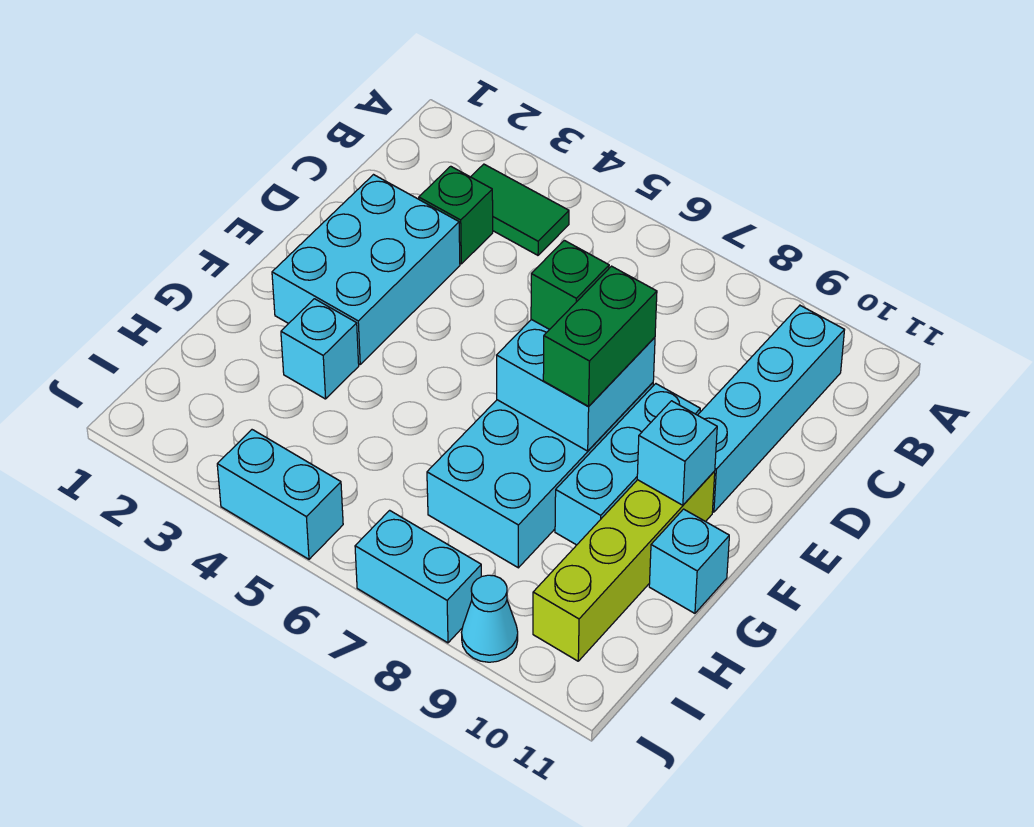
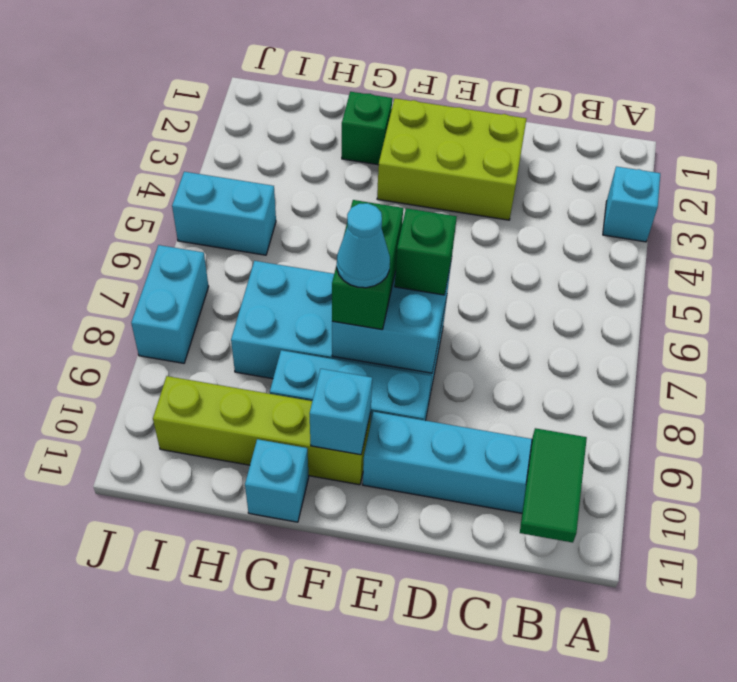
green 1x2 tile [471,164,569,255] -> green 1x2 tile moved to [520,428,587,543]
green 1x1 brick [419,166,493,264] -> green 1x1 brick moved to [342,92,392,165]
cyan 2x3 brick [272,175,460,364] -> lime 2x3 brick [377,98,526,220]
green 1x2 brick [543,266,657,407] -> green 1x2 brick turned to [332,200,403,330]
cyan 1x1 brick [281,299,359,399] -> cyan 1x1 brick moved to [603,166,660,242]
cyan 1x2 brick [217,430,343,559] -> cyan 1x2 brick turned to [172,172,276,255]
cyan 1x1 cone [462,575,518,662] -> cyan 1x1 cone moved to [337,203,390,288]

